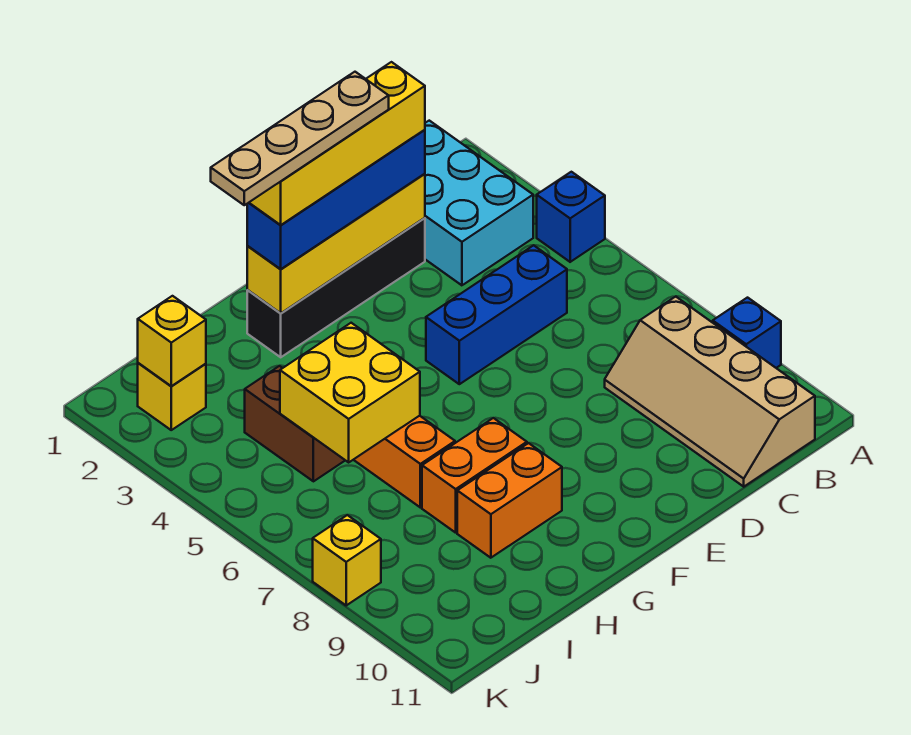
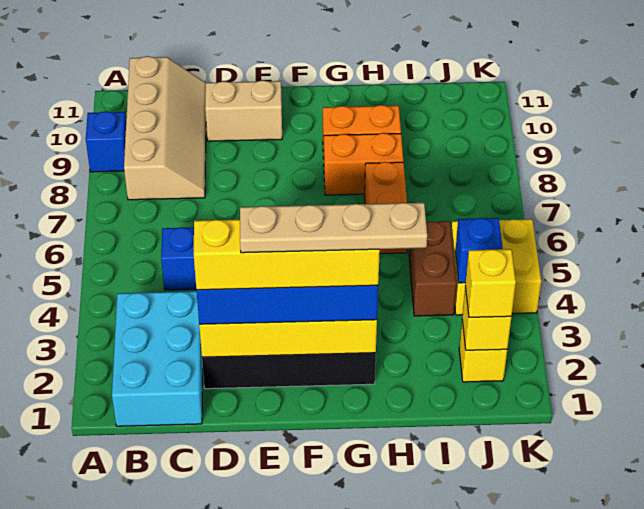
blue 1x1 brick [537,172,605,262] -> blue 1x1 brick moved to [455,218,503,283]
none -> tan 1x2 brick [205,80,282,141]
yellow 2x2 brick [280,323,420,462] -> yellow 2x2 brick moved to [451,219,541,315]
yellow 1x1 brick [313,515,381,605] -> yellow 1x1 brick moved to [465,249,516,317]

